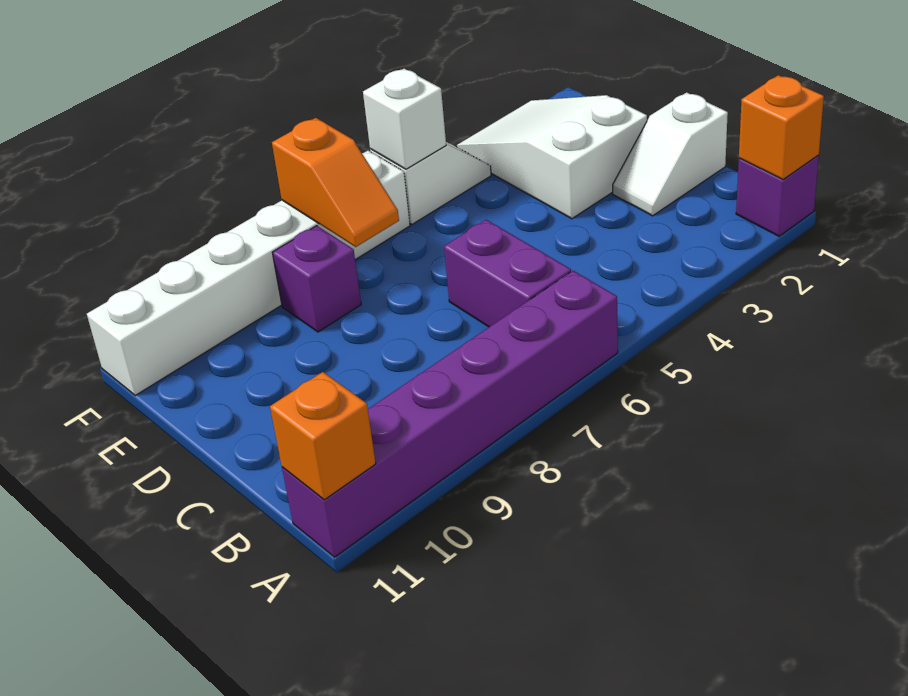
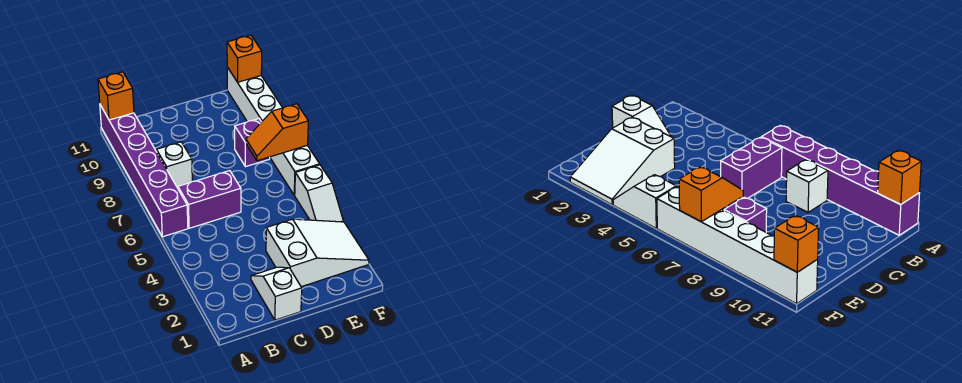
purple 1x1 brick [736,156,819,236] -> none
orange 1x1 brick [739,75,824,180] -> orange 1x1 brick moved to [227,35,262,82]
white 1x1 brick [363,69,446,169] -> white 1x1 brick moved to [156,142,192,188]

